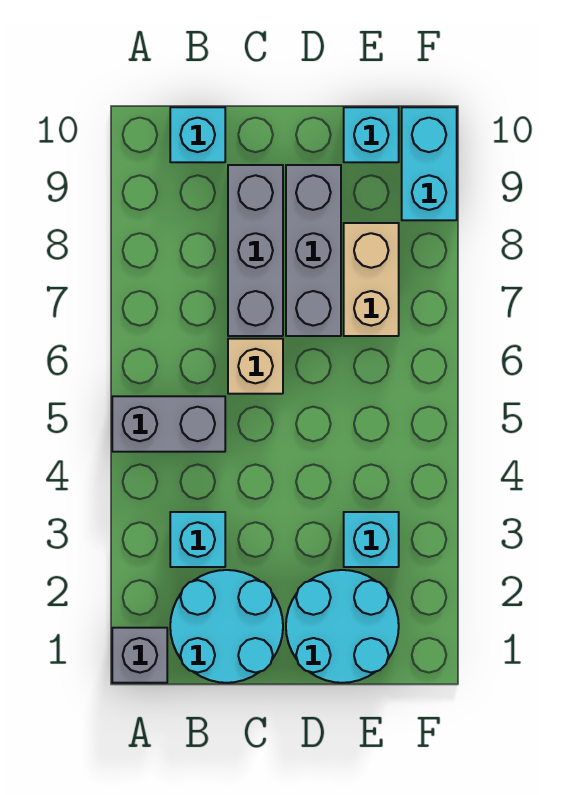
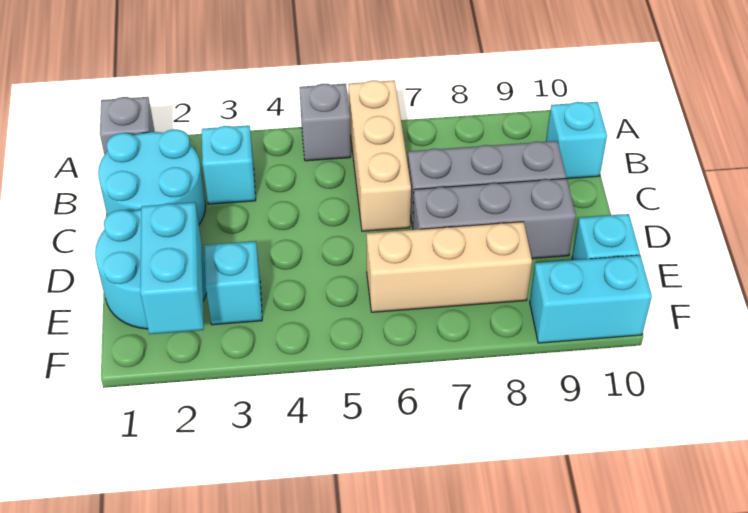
grey 1x2 brick [112,396,225,452] -> grey 1x1 brick [299,84,351,161]
tan 1x1 brick [228,339,283,394] -> tan 1x3 brick [348,80,411,231]
none -> cyan 1x2 brick [140,202,204,334]
tan 1x2 brick [344,223,399,336] -> tan 1x3 brick [366,222,532,312]

